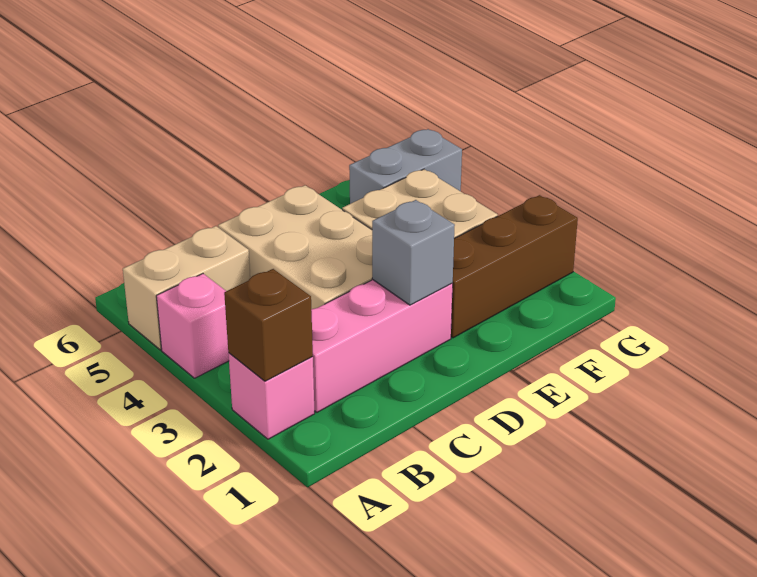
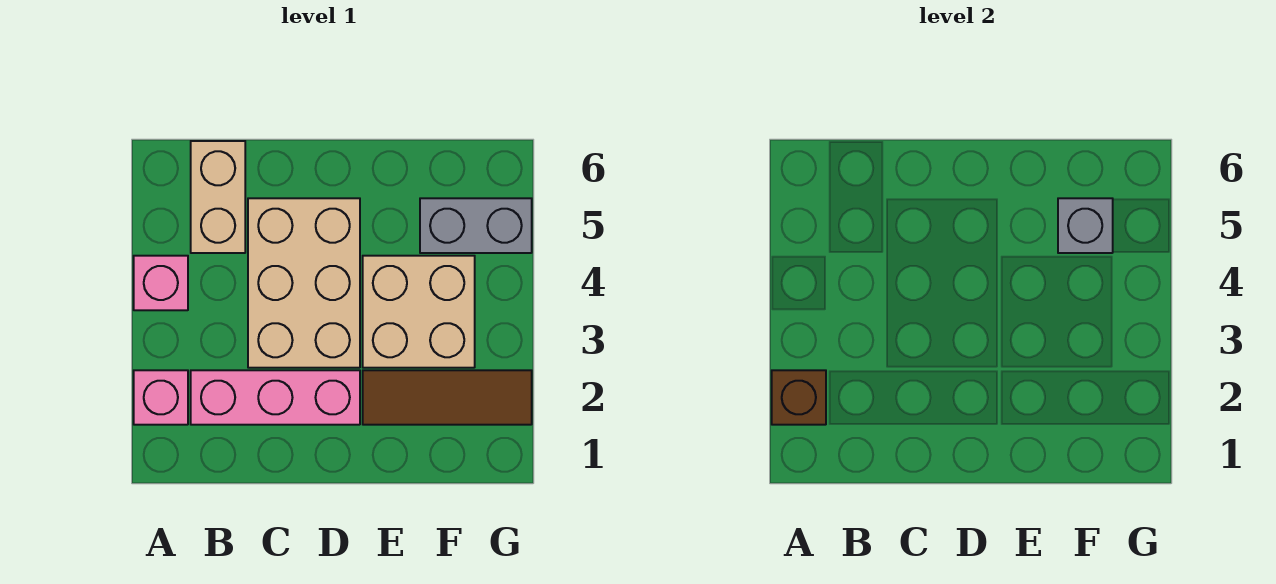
tan 1x2 brick [123,226,250,350] -> tan 1x2 brick turned to [191,141,245,253]
grey 1x1 brick [372,200,455,305] -> grey 1x1 brick moved to [1058,198,1113,253]
brown 1x3 brick [451,195,578,338] -> brown 1x3 tile [363,370,532,425]

